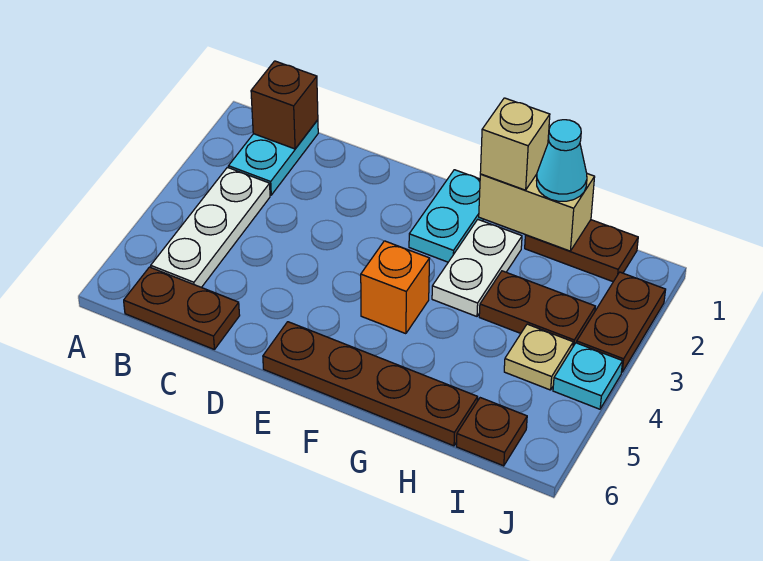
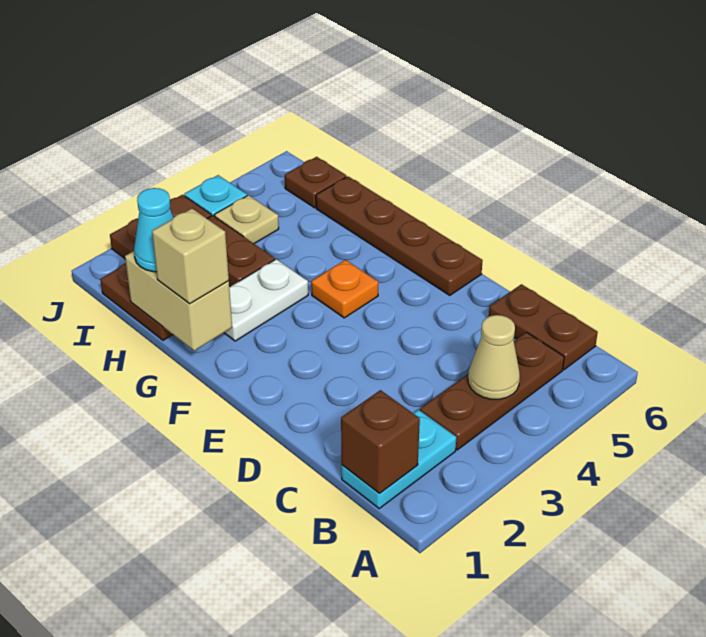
white 1x3 plate [151,167,270,287] -> brown 1x3 plate [420,332,564,450]
none -> tan 1x1 cone [468,315,520,399]
cyan 1x2 plate [409,170,483,262] -> none
orange 1x1 brick [361,241,430,334] -> orange 1x1 plate [311,260,378,318]

